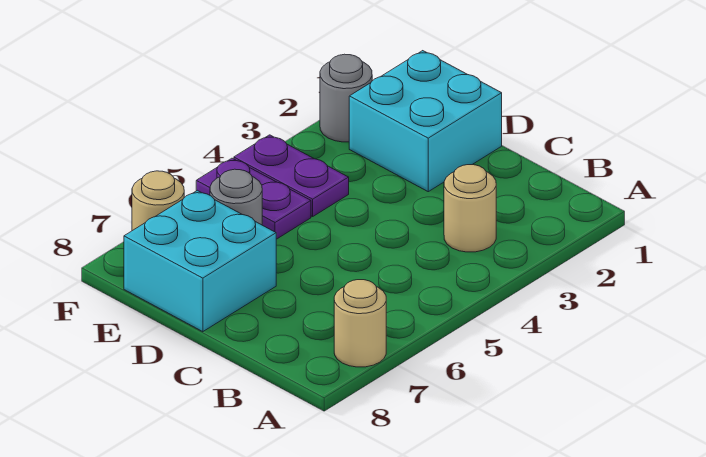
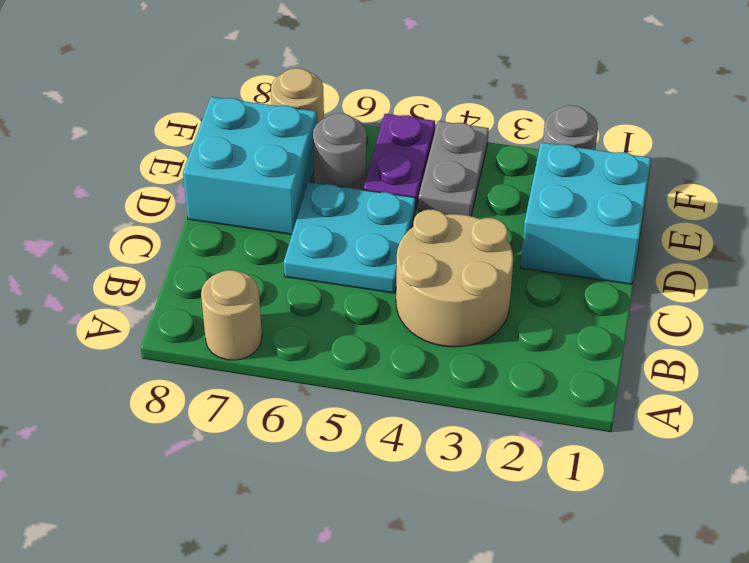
tan 1x1 round brick [444,165,496,252] -> tan 2x2 round brick [396,210,513,347]
none -> cyan 2x2 plate [284,182,415,293]
purple 1x2 plate [234,135,349,217] -> grey 1x2 plate [418,121,489,216]

